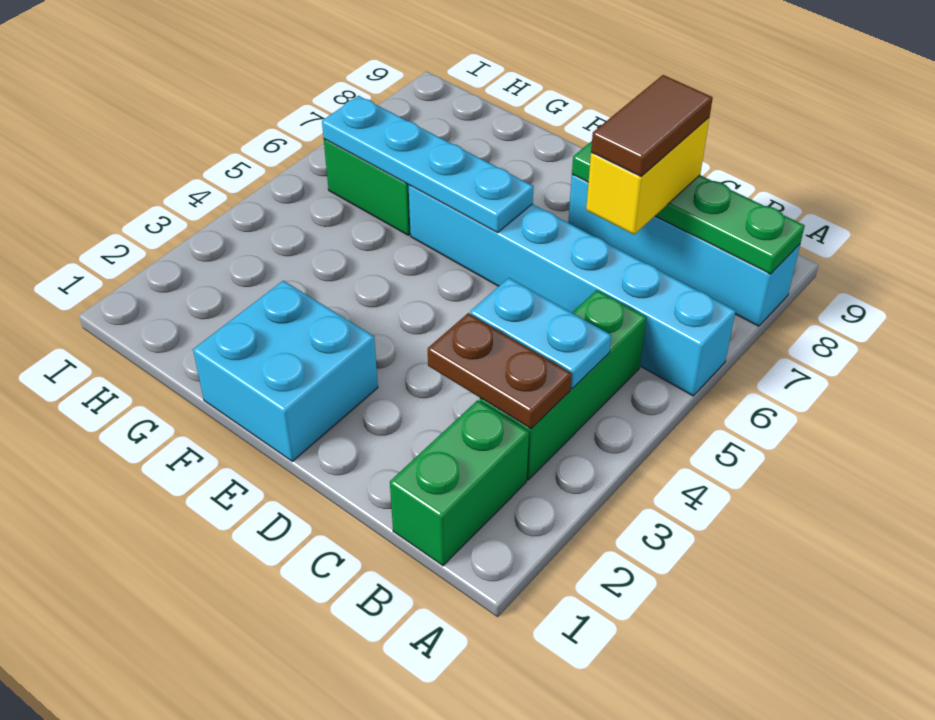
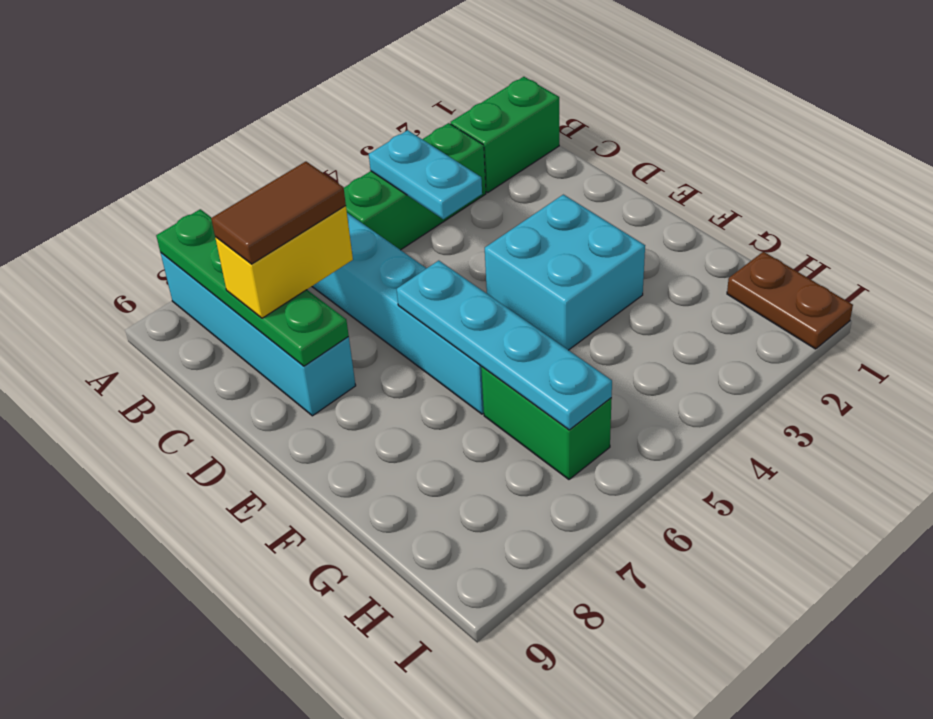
brown 1x2 plate [428,313,572,429] -> brown 1x2 plate moved to [727,252,853,349]
cyan 2x2 brick [193,281,378,461] -> cyan 2x2 brick moved to [485,195,645,350]

